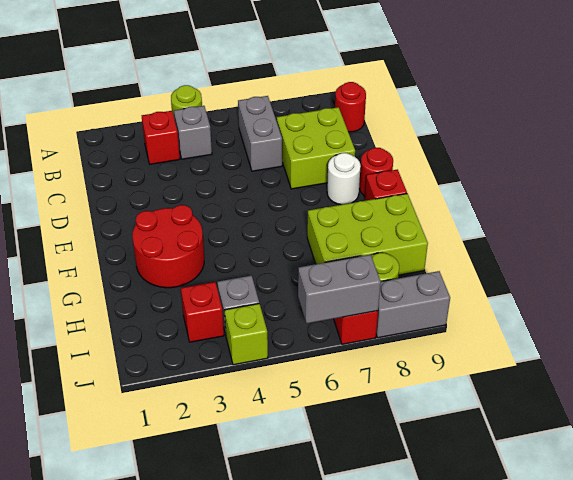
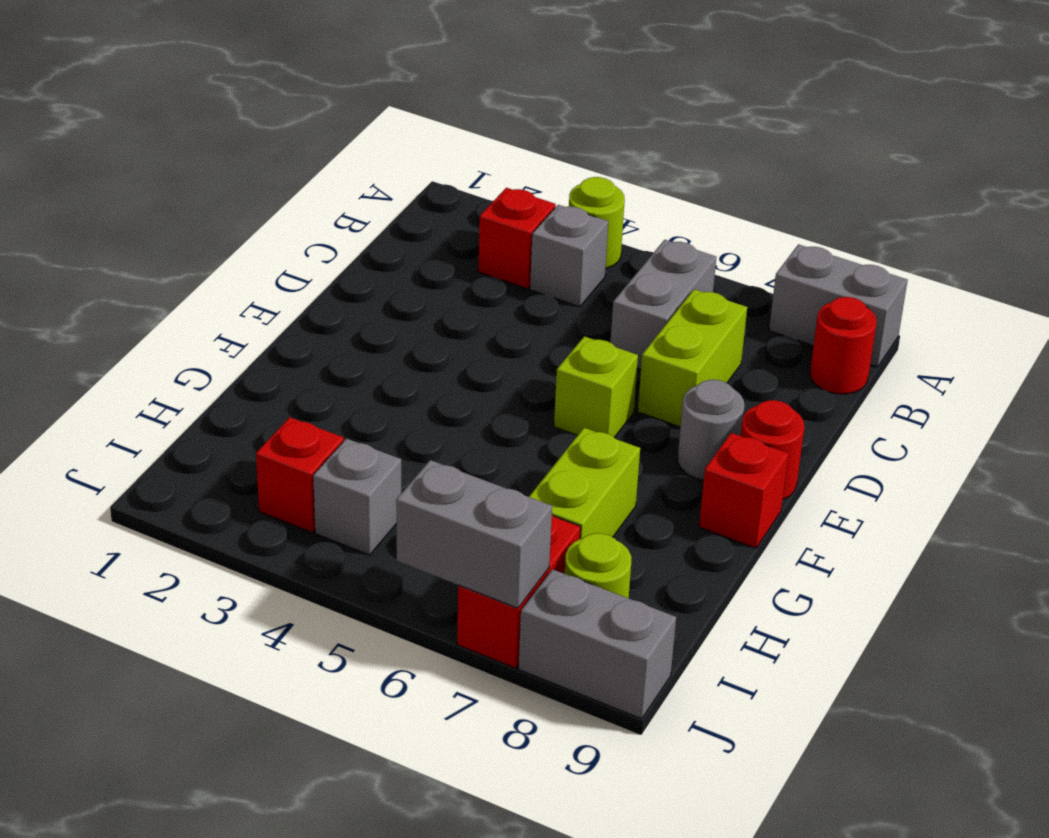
none -> grey 1x2 brick [769,244,908,367]
lime 2x2 brick [277,107,355,189] -> lime 1x2 brick [638,289,747,427]
white 1x1 round brick [327,153,361,205] -> grey 1x1 round brick [678,380,744,480]
red 2x2 round brick [132,205,204,288] -> none
lime 2x3 brick [307,194,428,275] -> lime 1x2 brick [529,428,640,539]
lime 1x1 brick [224,304,268,365] -> lime 1x1 brick moved to [554,336,638,437]

